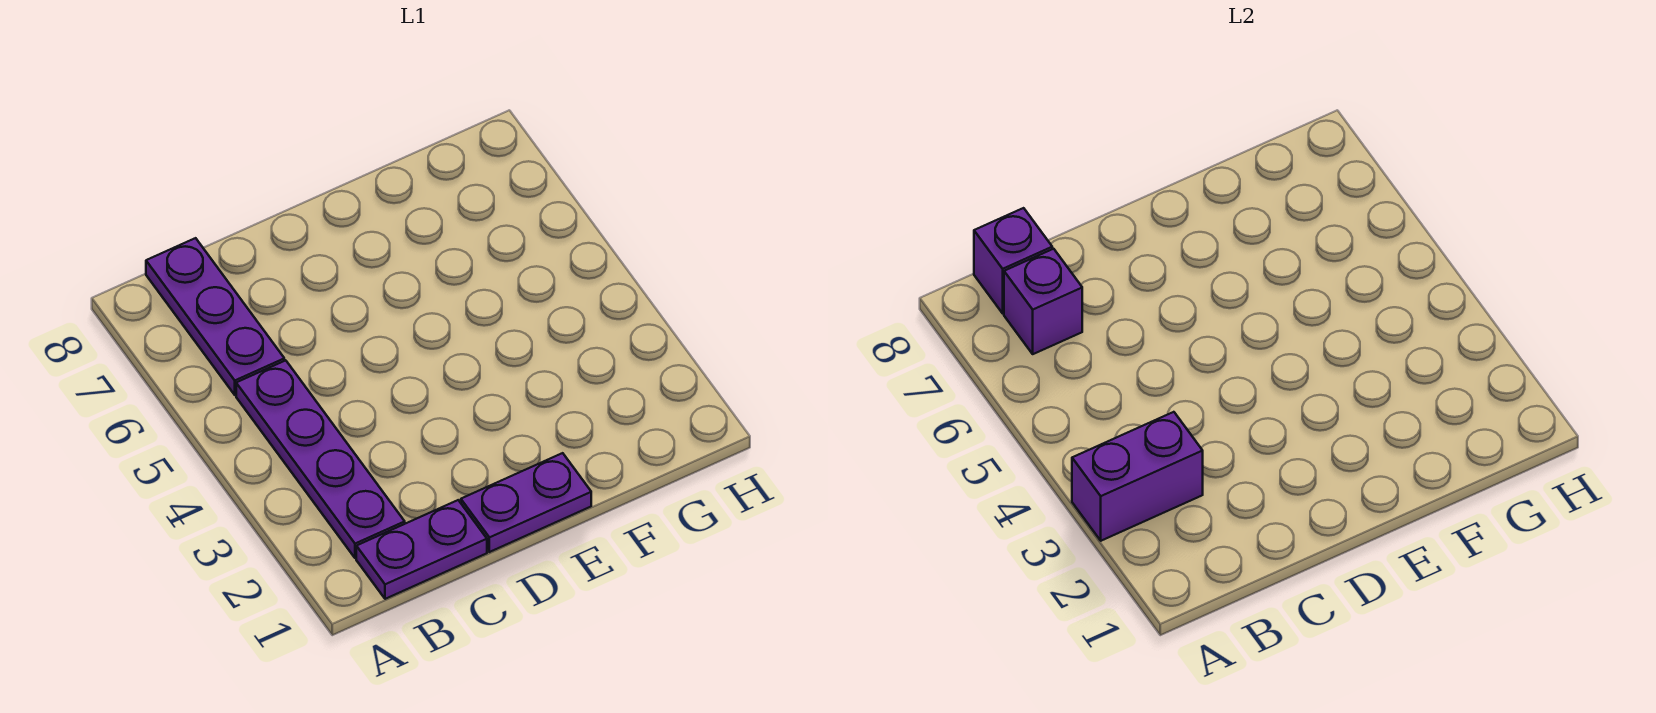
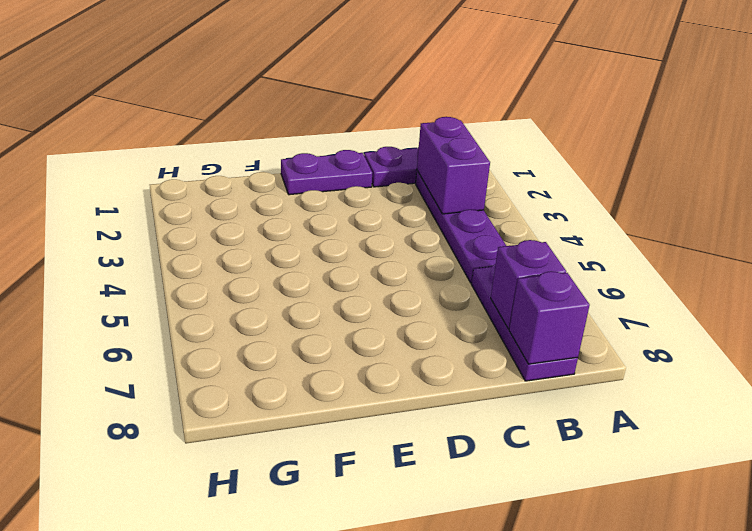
purple 1x2 brick [1072,412,1203,541] -> purple 1x2 brick turned to [417,117,490,214]

